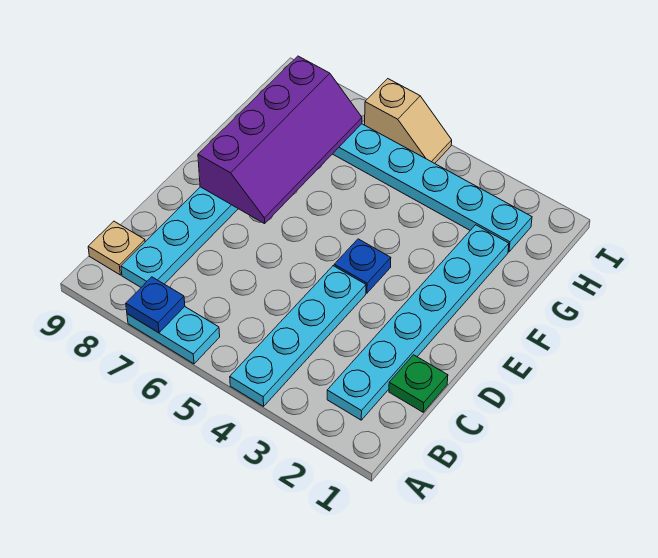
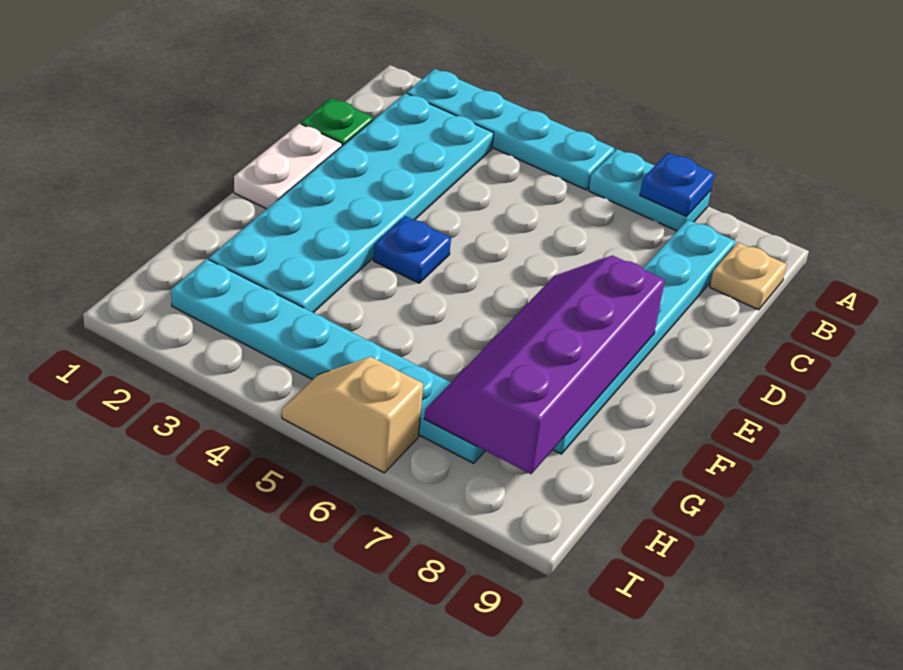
cyan 1x4 plate [230,266,366,406] -> cyan 1x4 plate turned to [407,69,615,190]
cyan 1x6 plate [327,225,509,420] -> cyan 2x6 plate [209,93,494,313]
none -> white 1x2 plate [234,124,342,209]

